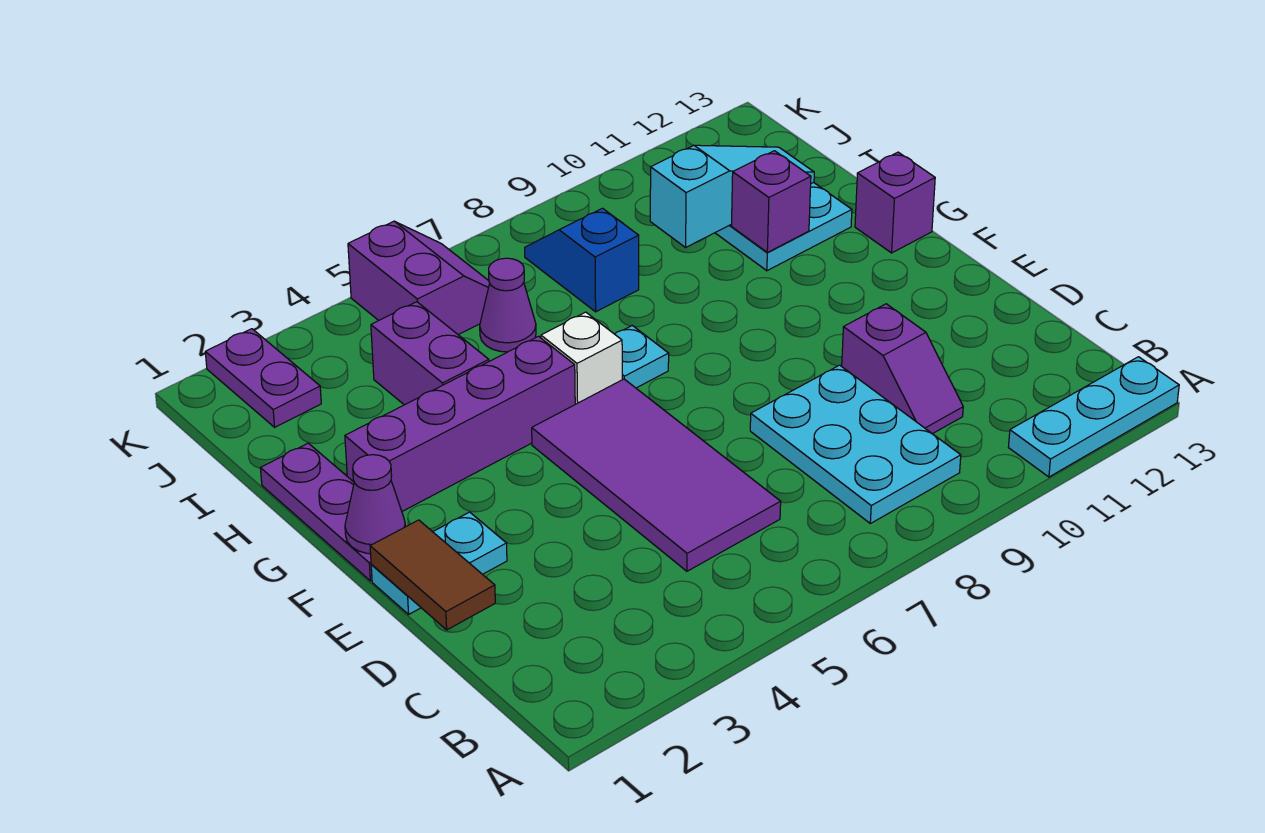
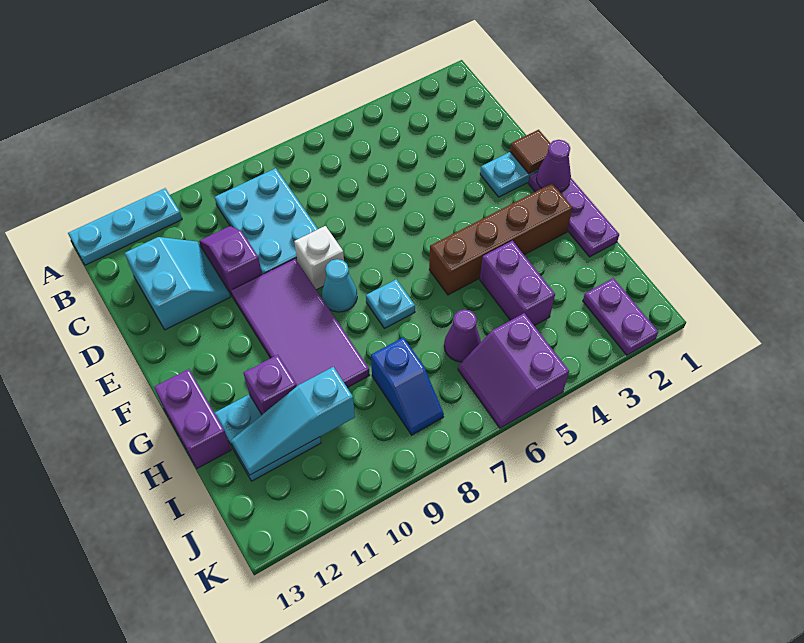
purple 2x4 tile [532,379,781,571] -> purple 2x4 tile moved to [231,259,370,388]
none -> cyan 2x2 slope [125,237,230,330]
brown 1x2 tile [370,520,495,630] -> brown 1x1 tile [510,130,550,174]
none -> cyan 1x1 cone [322,259,357,312]
purple 1x4 brick [345,336,575,511] -> brown 1x4 brick [429,184,573,295]
white 1x1 brick [541,312,622,404] -> white 1x1 brick moved to [294,226,344,290]
purple 1x1 brick [855,152,935,253] -> purple 1x2 brick [154,369,231,468]

